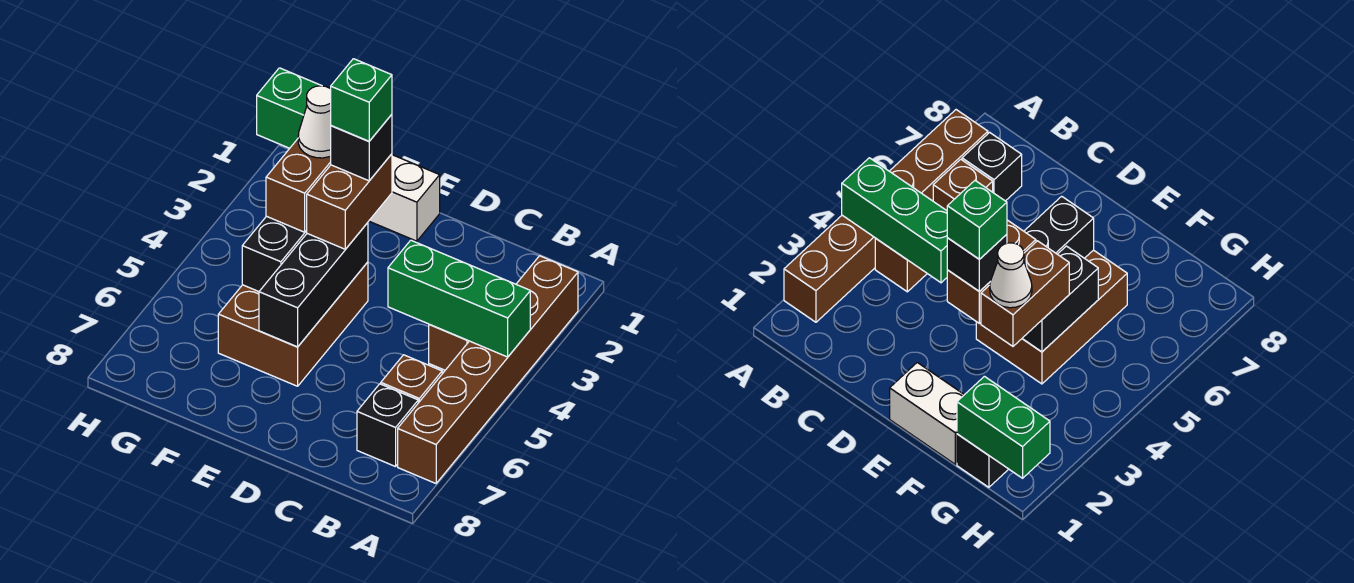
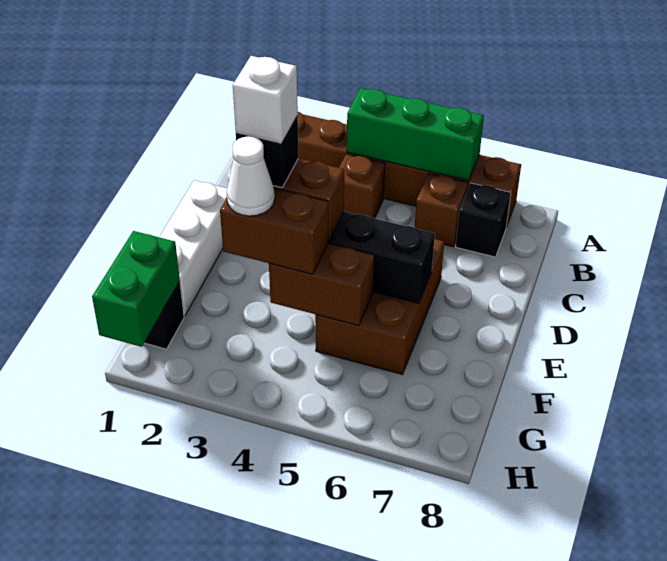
green 1x3 brick [388,240,530,357] -> green 1x3 brick turned to [347,88,484,181]
white 1x2 brick [369,155,440,241] -> white 1x3 brick [160,180,227,316]
green 1x1 brick [331,59,392,141] -> white 1x1 brick [233,56,298,143]
brown 2x3 brick [218,262,368,386] -> brown 2x3 brick turned to [315,239,444,375]
black 1x2 brick [242,216,307,292] -> brown 1x2 brick [269,243,374,326]

